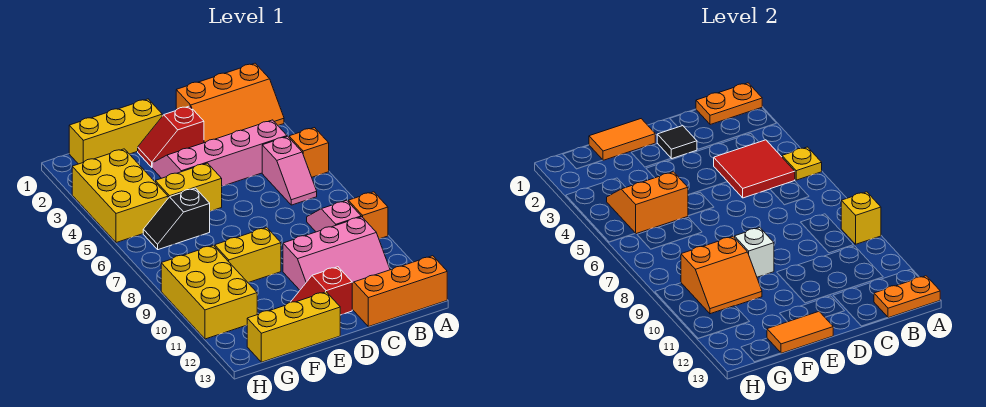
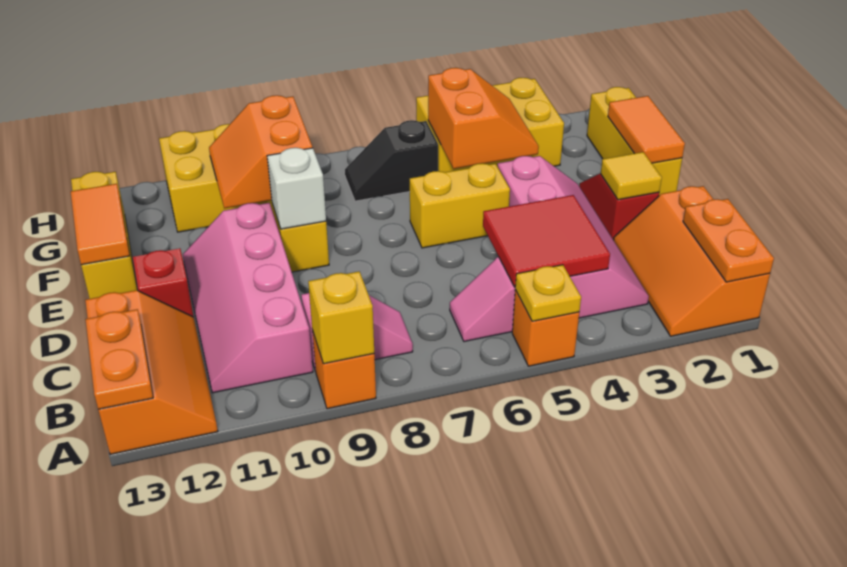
pink 2x3 slope [283,217,390,290] -> pink 2x4 slope [183,203,313,393]
black 1x1 tile [657,126,697,159] -> yellow 1x1 tile [601,152,662,200]
yellow 1x2 brick [155,163,222,211] -> yellow 1x2 brick turned to [410,163,510,248]
black 1x2 slope [143,188,210,250] -> black 1x2 slope turned to [345,120,438,201]

